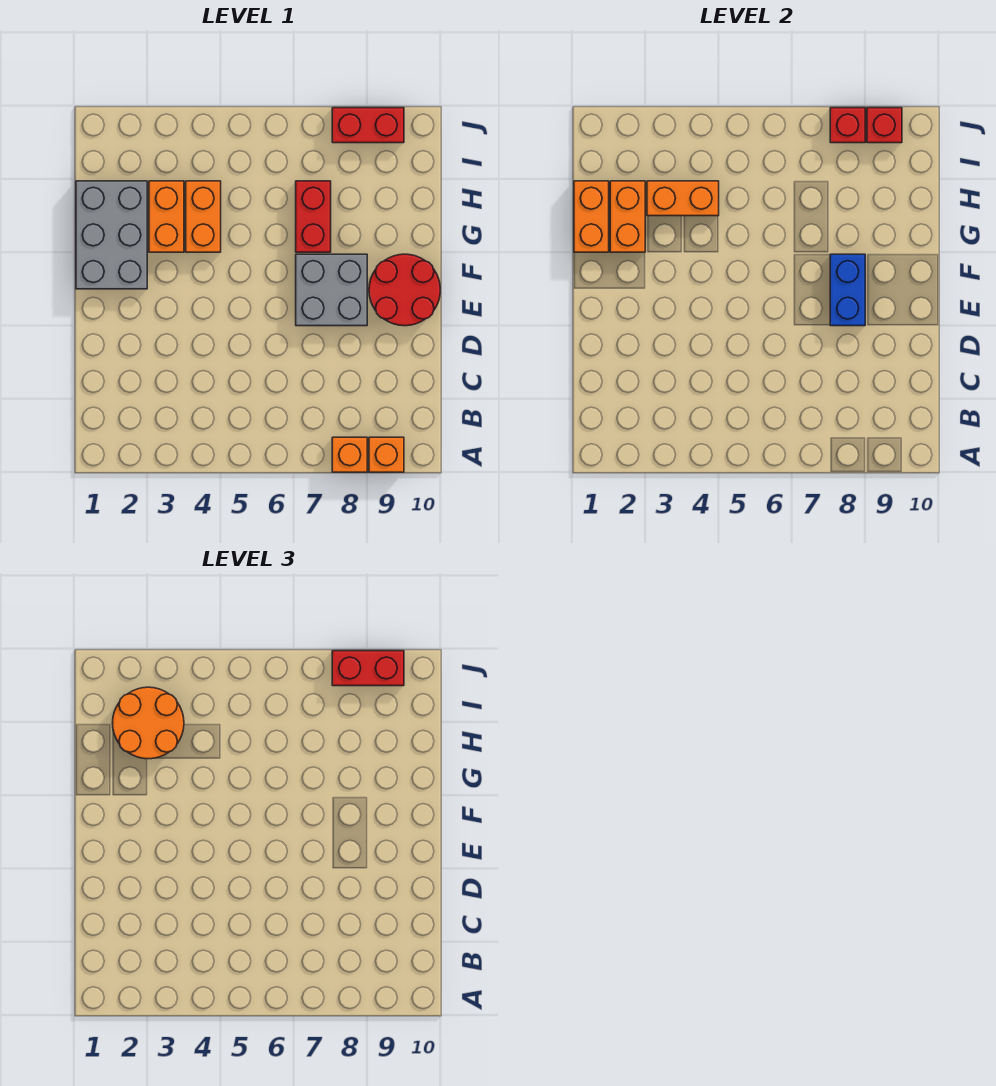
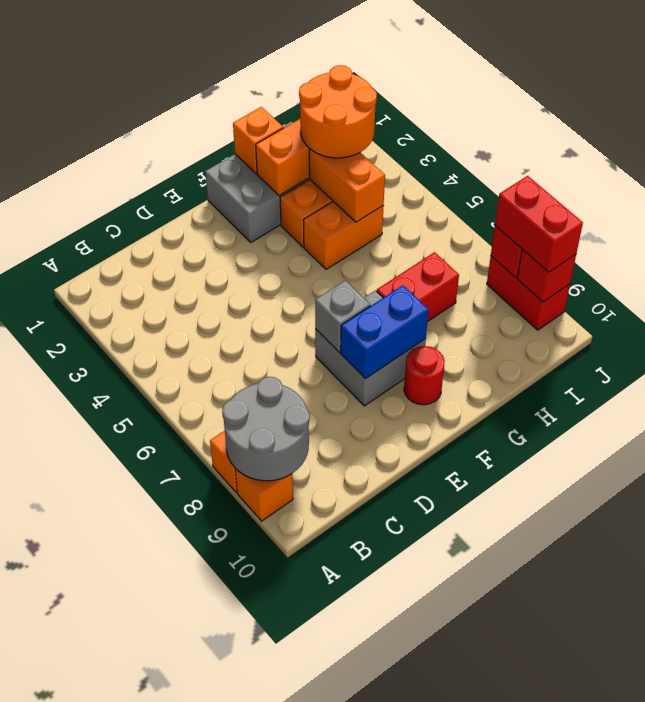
none -> grey 2x2 round brick [222,377,310,481]
none -> grey 1x1 brick [315,280,370,353]
red 2x2 round brick [369,254,440,326] -> red 1x1 round brick [404,346,445,405]
orange 1x2 brick [574,181,609,252] -> orange 1x1 brick [233,107,283,174]

